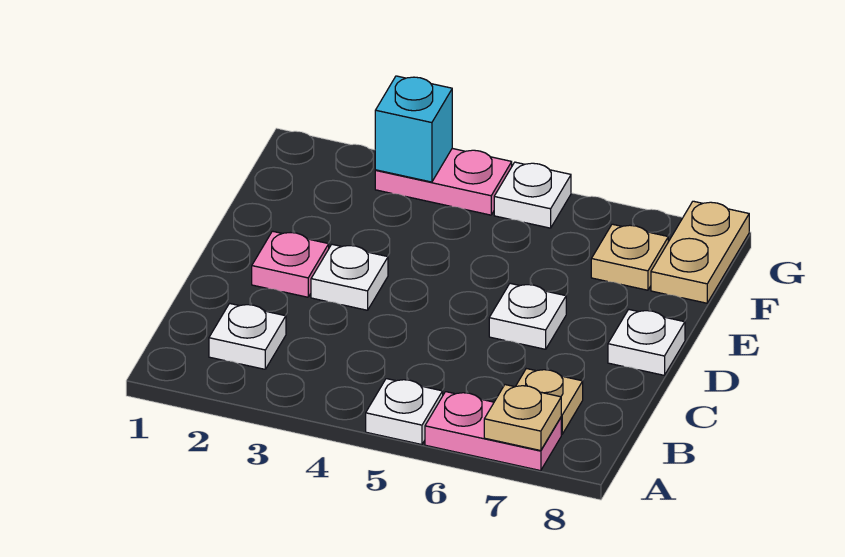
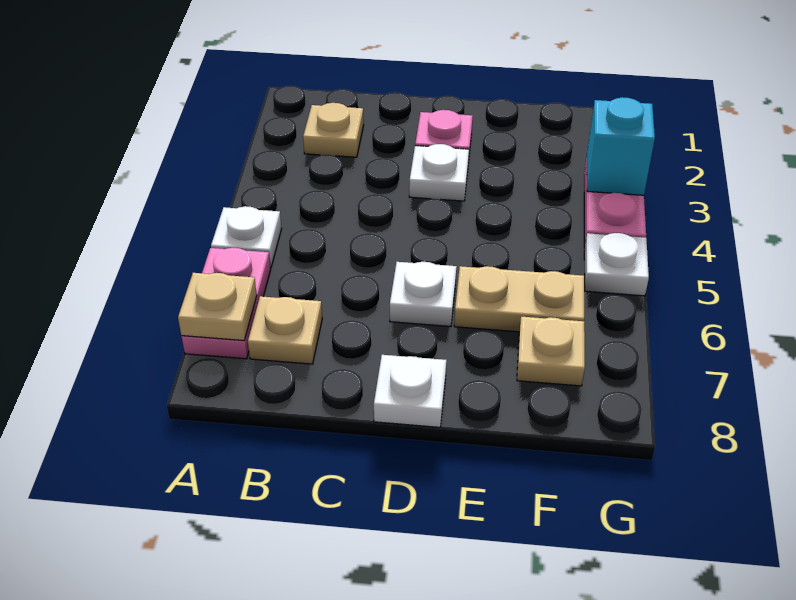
white 1x1 plate [209,303,286,369] -> tan 1x1 plate [303,103,364,157]
tan 1x2 plate [651,201,749,303] -> tan 1x2 plate moved to [454,266,584,332]

